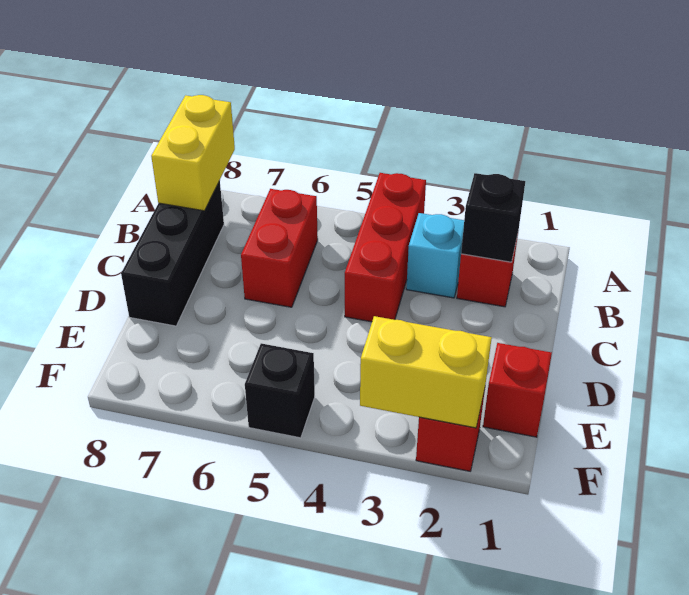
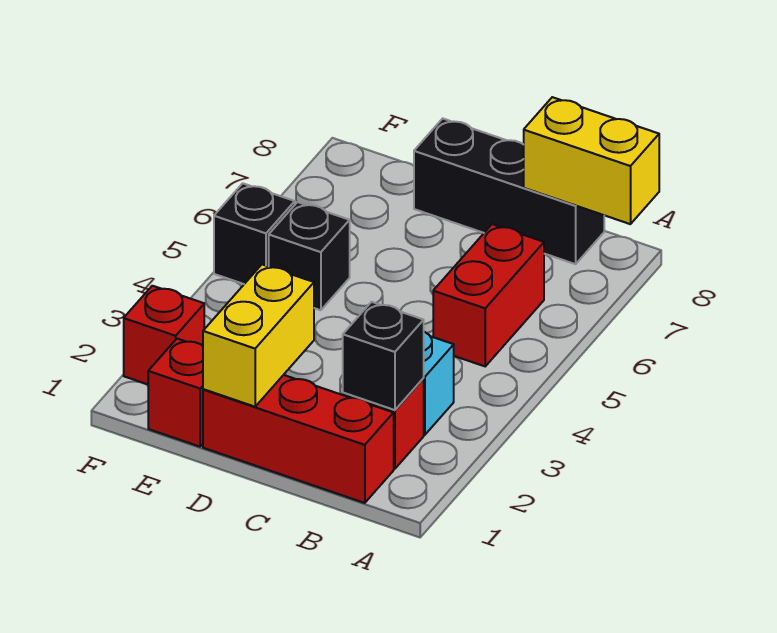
red 1x3 brick [345,173,426,322] -> red 1x3 brick moved to [203,375,394,503]
red 1x2 brick [241,189,318,307] -> red 1x2 brick turned to [433,224,544,366]
none -> black 1x1 brick [269,202,350,310]
yellow 1x2 brick [360,316,492,428] -> yellow 1x2 brick moved to [203,265,314,407]

